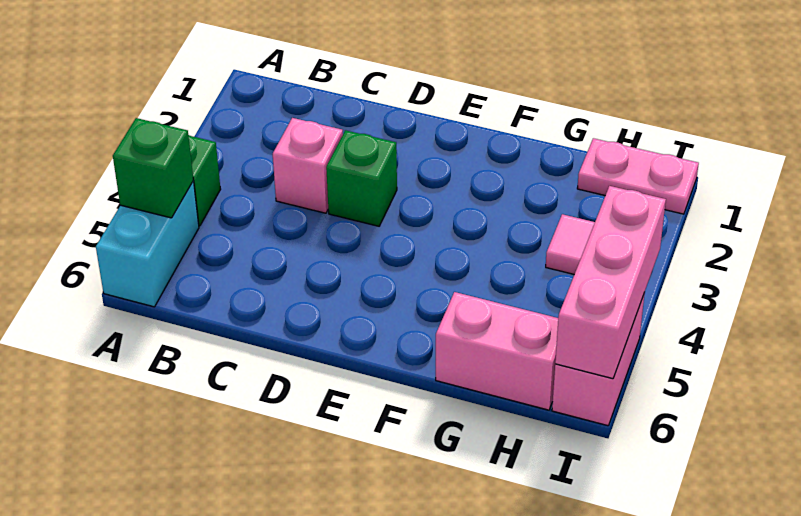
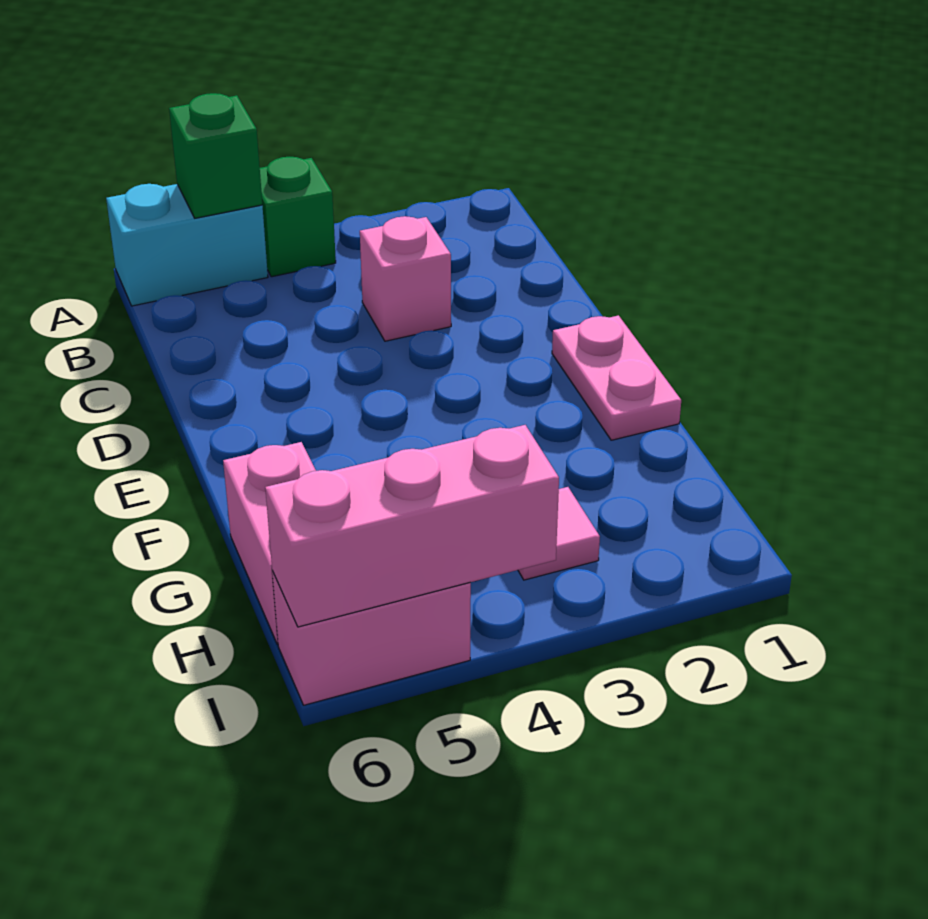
green 1x1 brick [326,130,397,226] -> none
pink 1x2 plate [577,138,699,214] -> pink 1x2 plate moved to [552,315,681,440]

